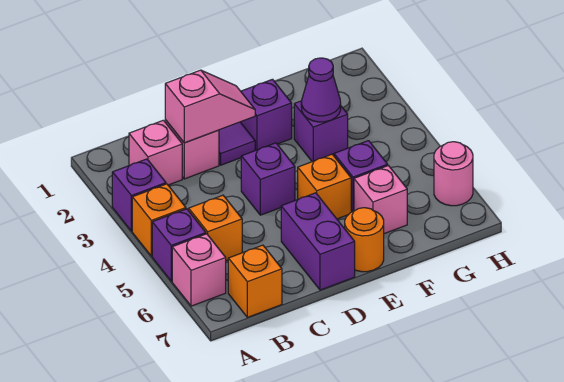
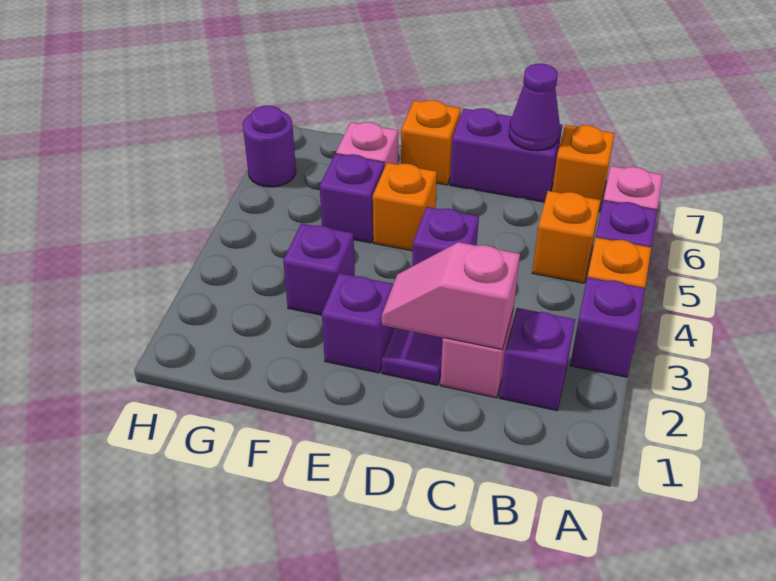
pink 1x1 brick [129,120,182,185] -> purple 1x1 brick [500,308,575,411]
purple 1x2 brick [281,193,355,290] -> purple 1x2 brick turned to [450,108,562,202]
orange 1x1 round brick [345,208,384,272] -> orange 1x1 brick [401,100,461,185]
purple 1x1 cone [301,58,341,122] -> purple 1x1 cone moved to [509,64,560,151]
pink 1x1 round brick [434,142,473,206] -> purple 1x1 round brick [243,106,296,187]

